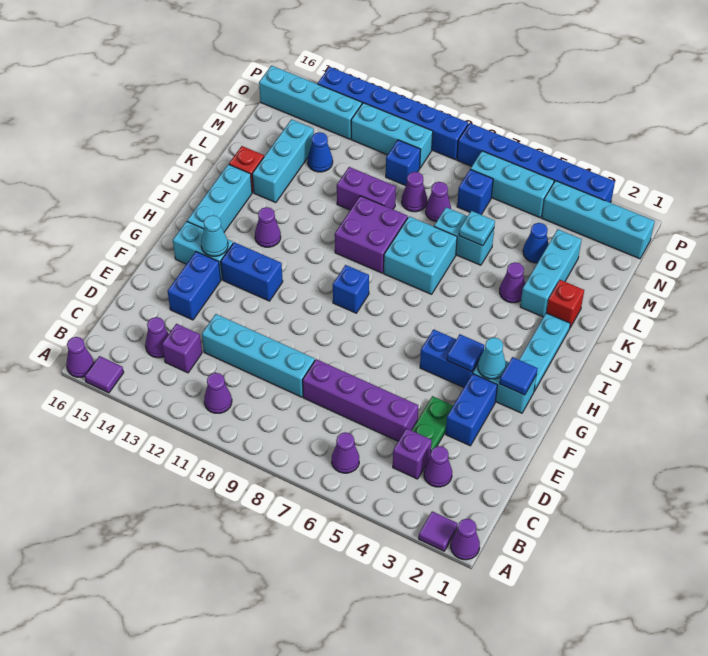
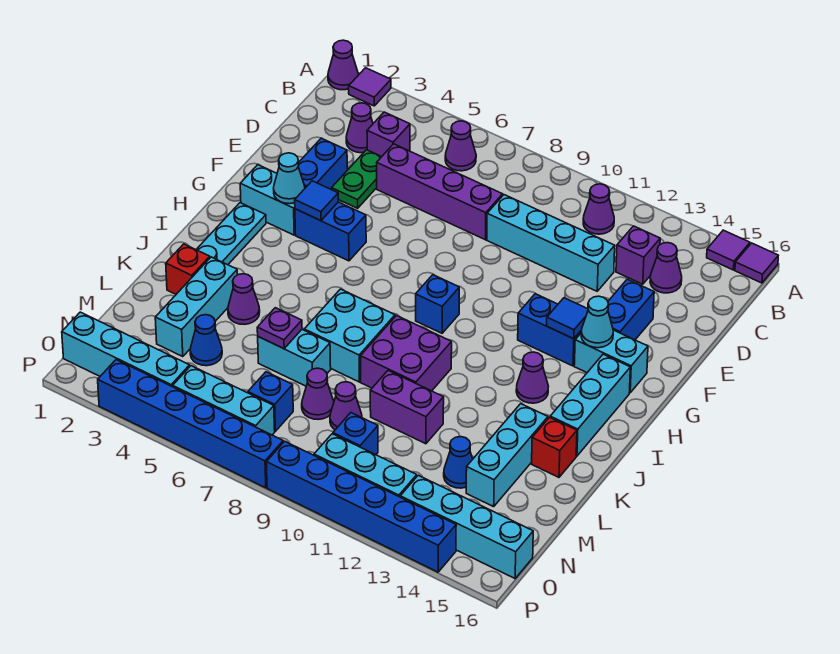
purple 1x1 cone [66,337,94,377] -> purple 1x1 tile [735,243,778,283]
blue 1x1 tile [500,357,537,395] -> blue 1x1 tile moved to [547,298,588,339]
cyan 1x1 plate [459,211,495,246] -> purple 1x1 plate [257,308,302,349]

